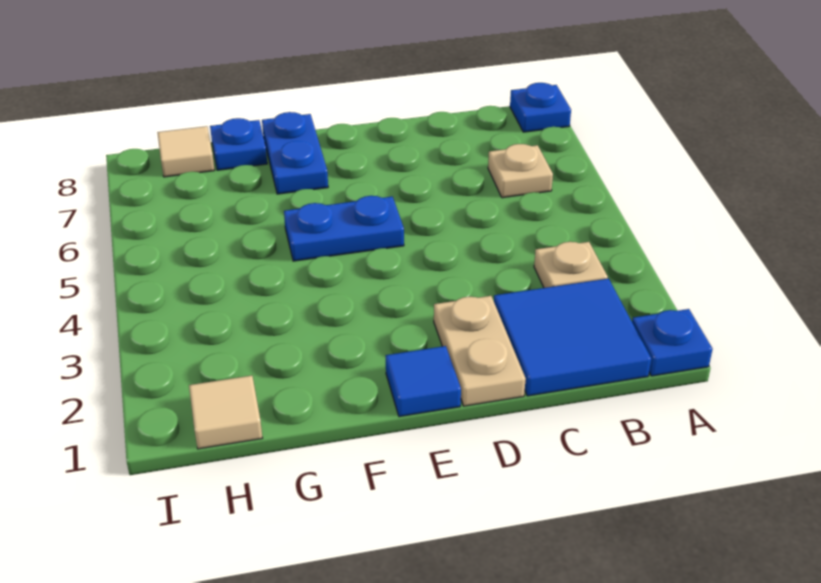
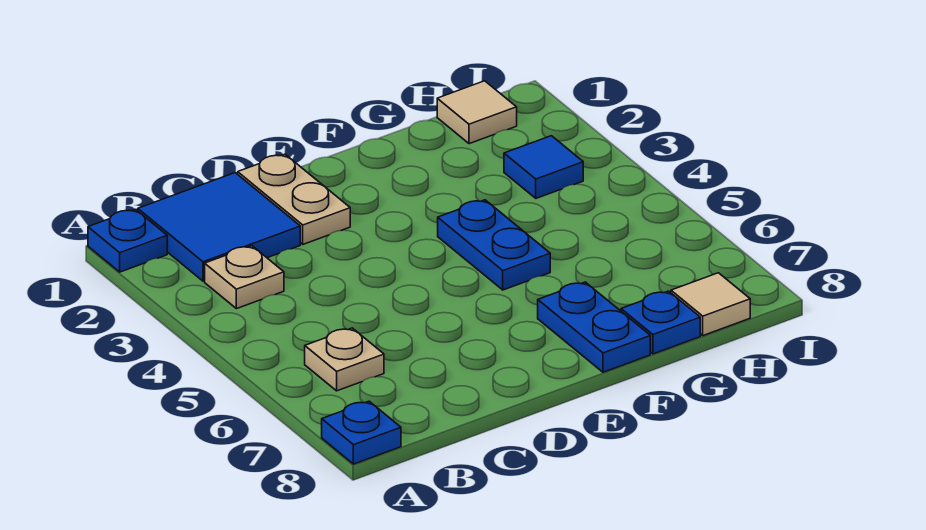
blue 1x1 tile [386,346,461,417] -> blue 1x1 tile moved to [504,136,583,198]
blue 1x2 plate [284,196,404,261] -> blue 1x2 plate turned to [438,200,550,290]

